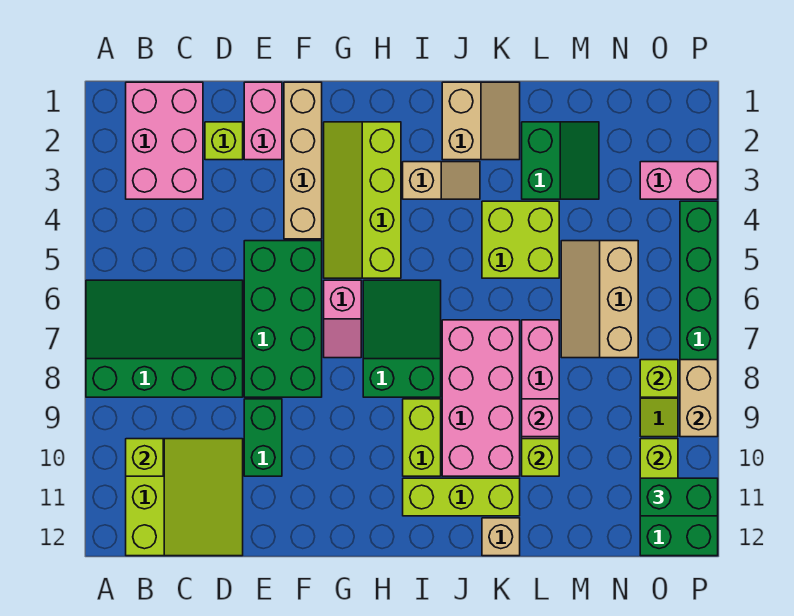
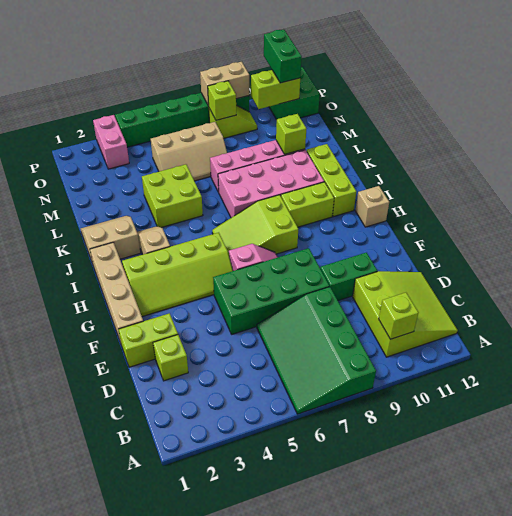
pink 2x3 brick [126,82,203,199] -> none
lime 3x3 slope [126,439,243,556] -> lime 3x3 slope turned to [353,271,458,357]
pink 1x2 brick [244,82,282,160] -> lime 1x2 brick [118,313,178,367]
tan 1x4 brick [284,82,322,239] -> tan 1x4 brick turned to [90,243,143,343]
green 2x3 slope [363,280,441,397] -> lime 2x3 slope [212,195,298,255]
tan 1x1 brick [482,518,520,556] -> tan 1x1 brick moved to [356,186,389,227]
green 2x2 slope [522,122,599,199] -> none
pink 1x1 brick [522,399,559,437] -> none

